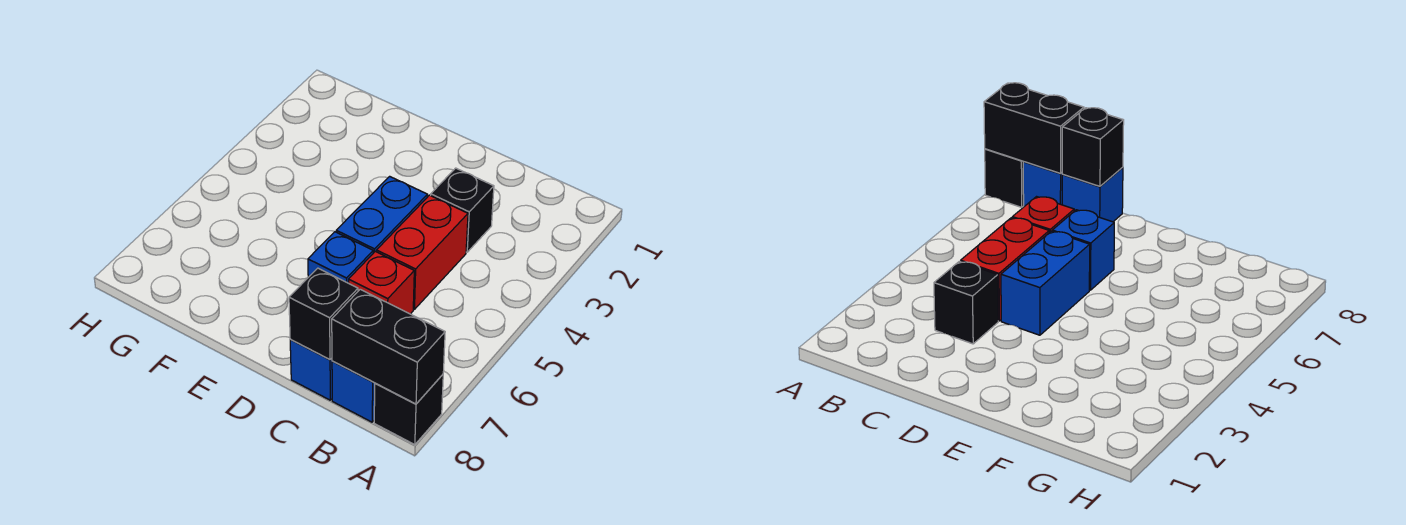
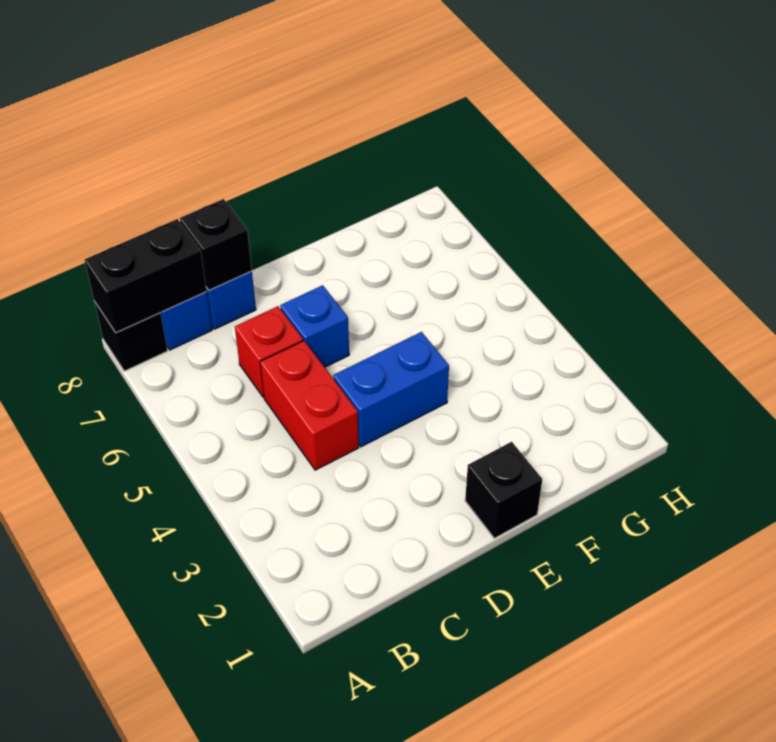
black 1x1 brick [431,168,494,252] -> black 1x1 brick moved to [465,442,542,538]
blue 1x2 brick [336,176,427,253] -> blue 1x2 brick turned to [333,332,449,447]

